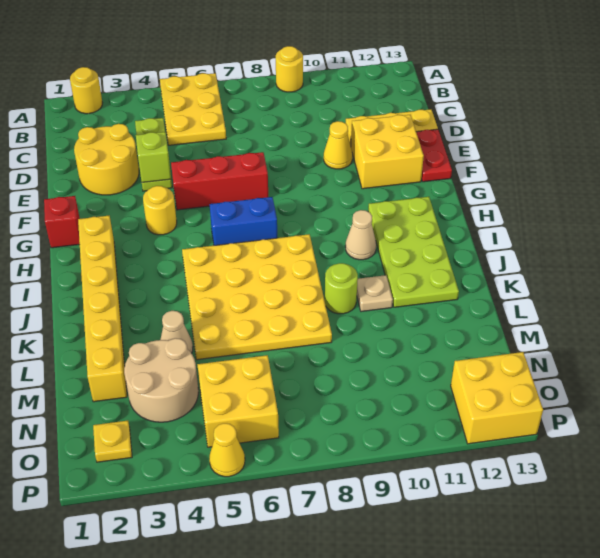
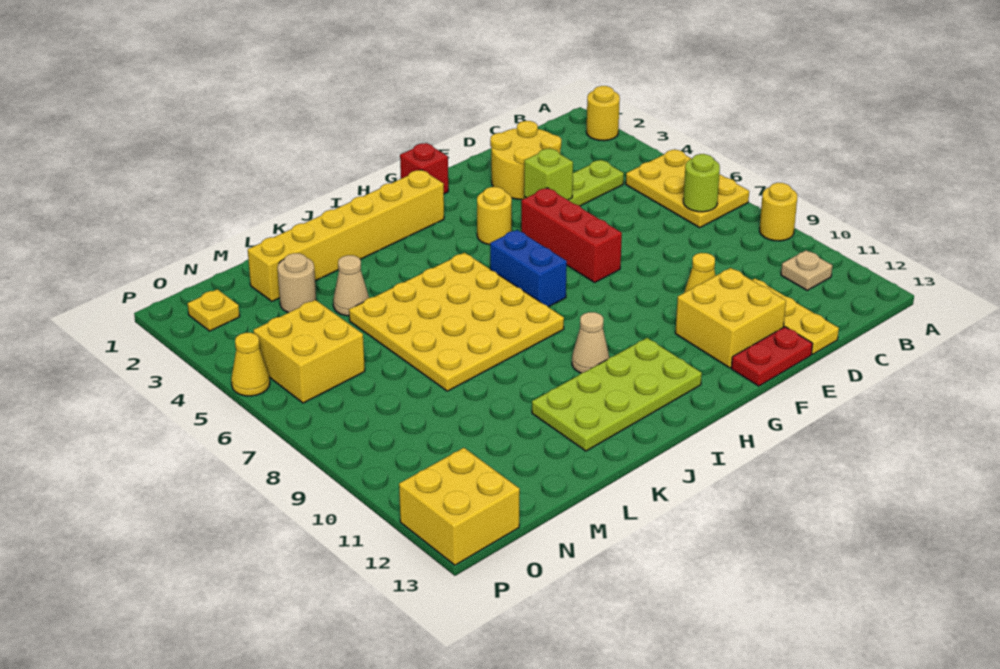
yellow 2x3 plate [160,73,226,145] -> yellow 2x3 plate turned to [626,149,749,227]
lime 1x1 round brick [325,263,358,314] -> lime 1x1 round brick moved to [683,154,720,212]
tan 1x1 plate [357,275,393,312] -> tan 1x1 plate moved to [781,250,833,290]
tan 2x2 round brick [124,338,198,422] -> tan 1x1 round brick [278,253,316,313]

